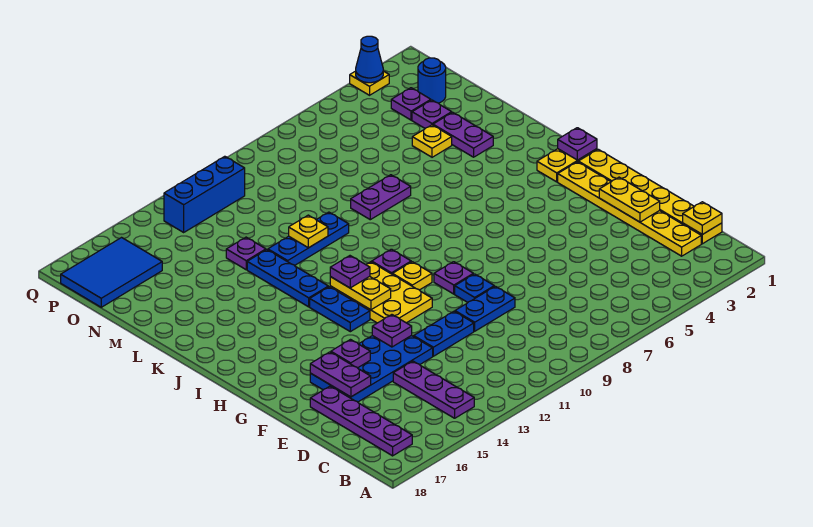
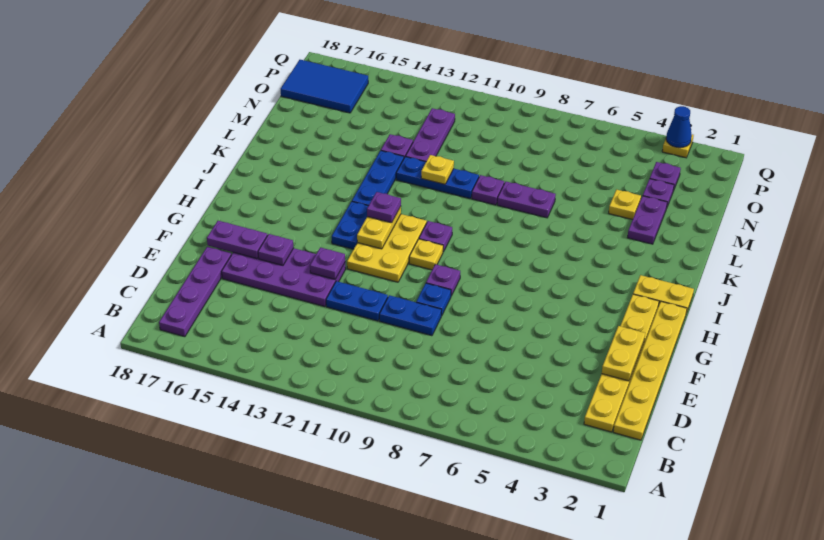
purple 1x3 plate [393,361,474,418] -> purple 1x3 plate moved to [406,108,455,162]
yellow 1x1 plate [683,202,722,234] -> none
blue 2x4 plate [310,335,433,402] -> purple 2x4 plate [221,248,346,307]
purple 1x2 plate [310,352,371,397] -> purple 1x2 plate turned to [207,221,268,259]
purple 1x1 plate [558,128,597,160] -> purple 1x1 plate moved to [472,175,504,205]
blue 1x1 round brick [418,58,446,103] -> none
blue 1x3 brick [164,156,245,232] -> none

